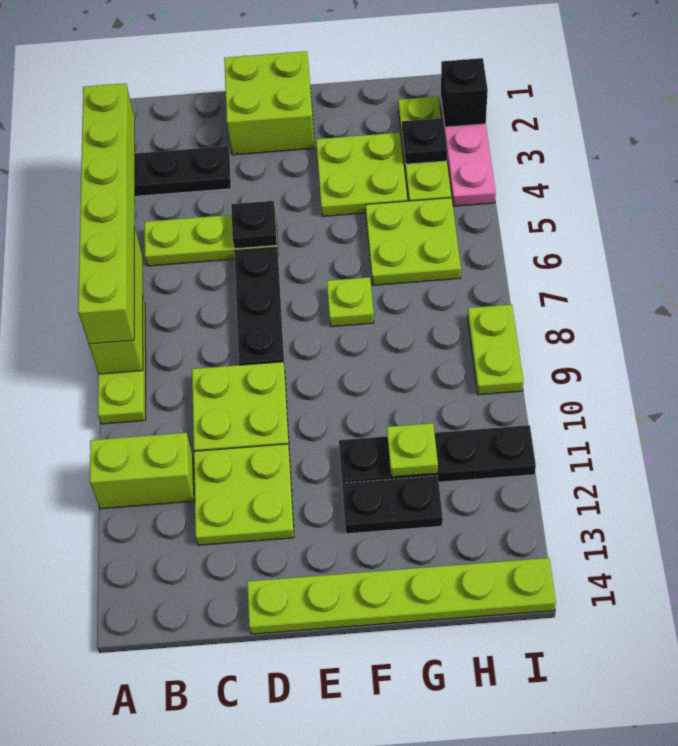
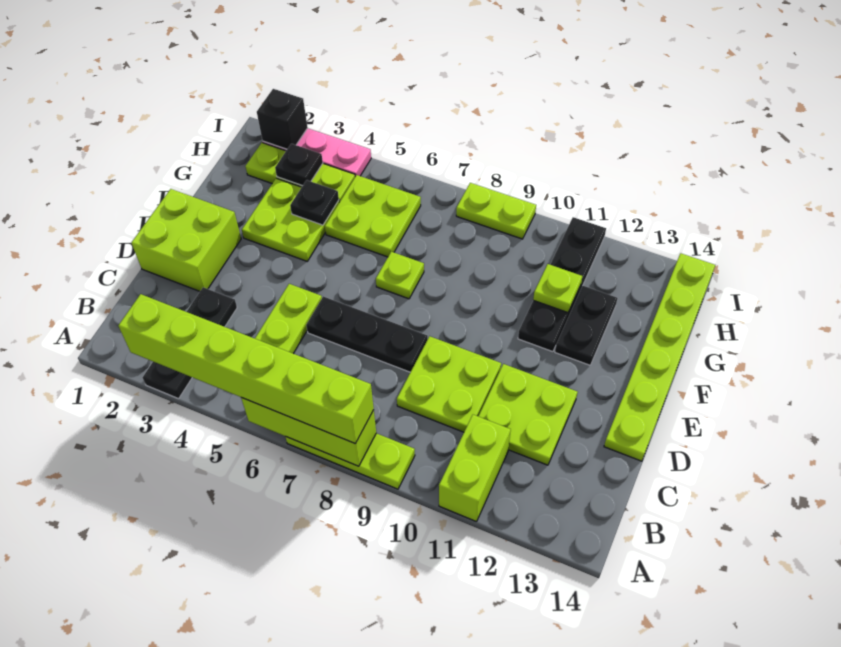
black 1x1 plate [231,201,277,249] -> black 1x1 plate moved to [290,180,339,225]

